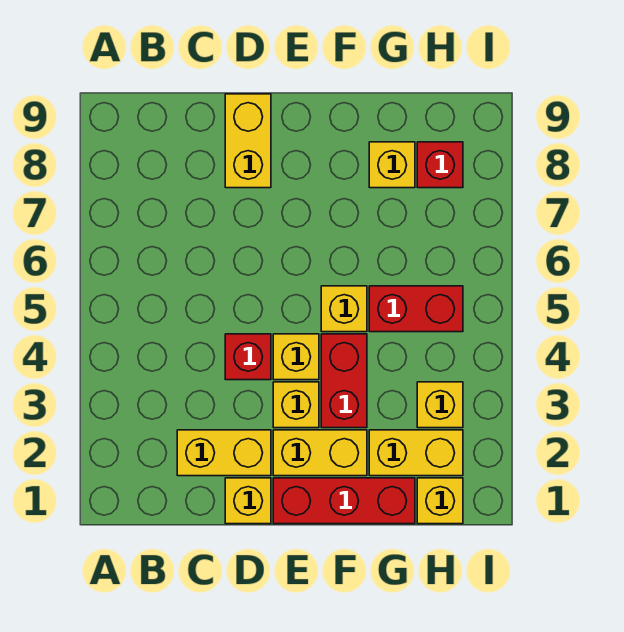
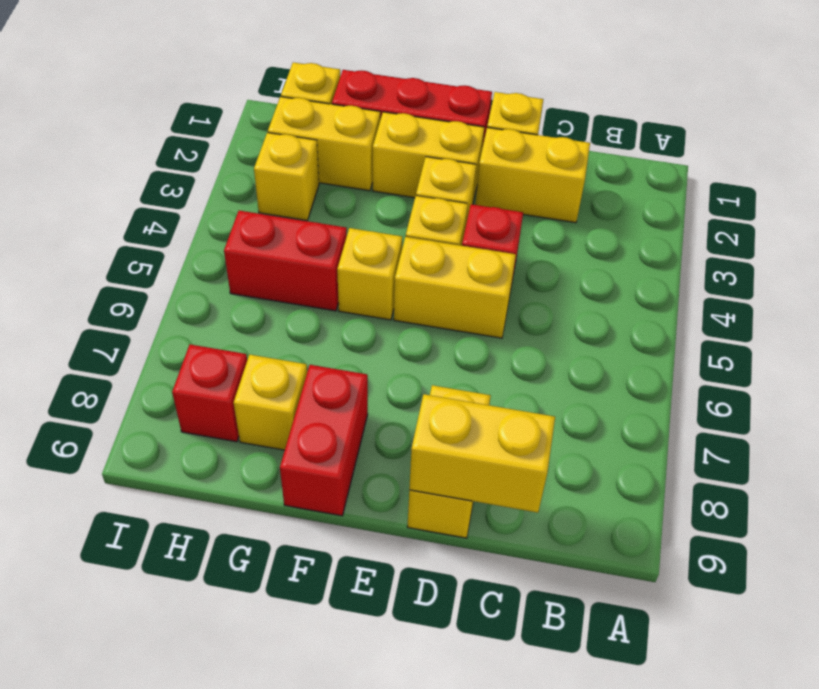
none -> yellow 1x2 brick [409,394,555,513]
none -> yellow 1x2 brick [394,237,516,338]
red 1x2 brick [321,334,367,428] -> red 1x2 brick moved to [280,365,368,516]

